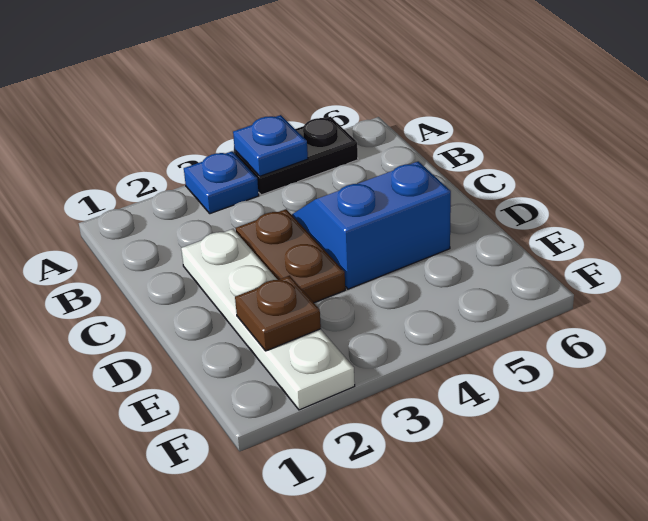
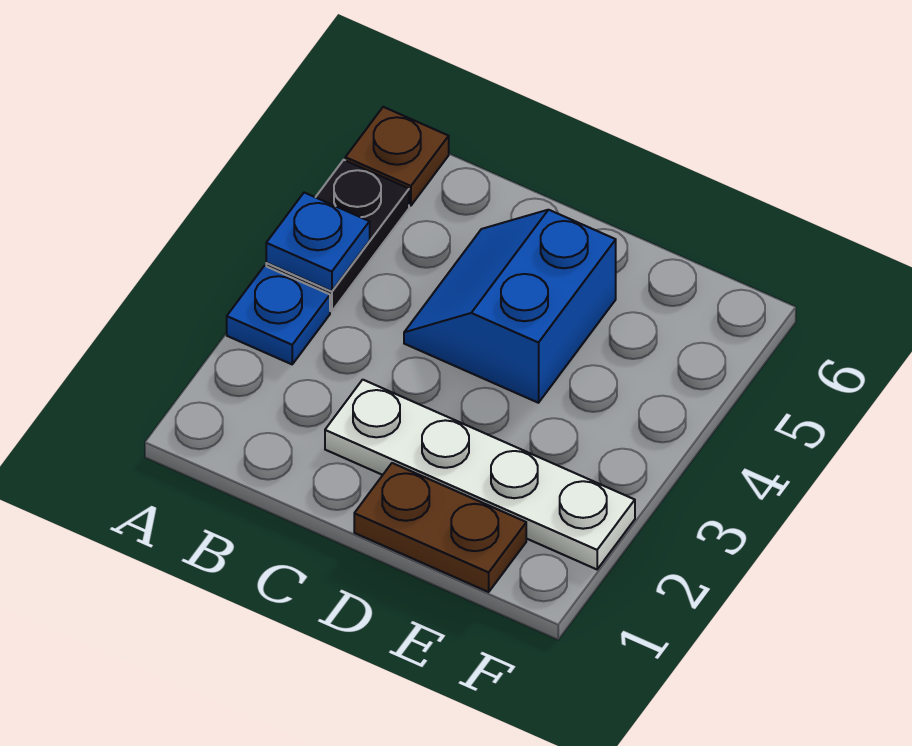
brown 1x2 plate [236,209,345,303] -> brown 1x2 plate moved to [354,463,526,592]
brown 1x1 plate [235,276,321,351] -> brown 1x1 plate moved to [345,107,449,206]

